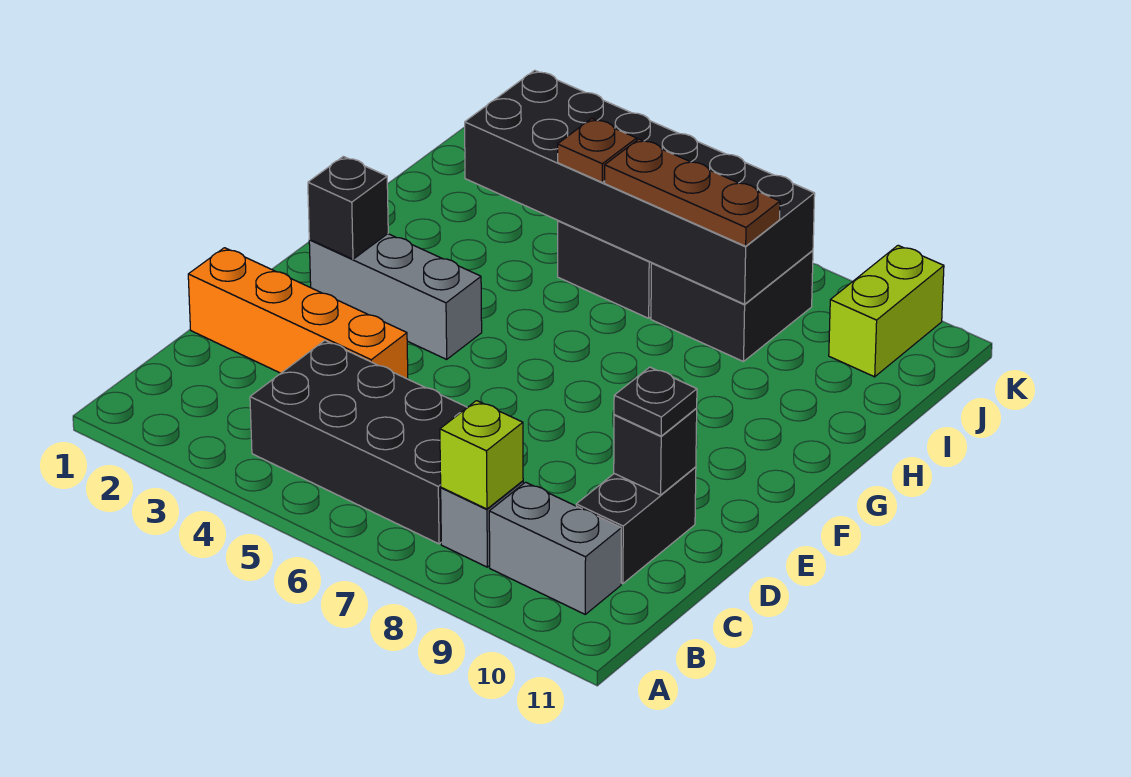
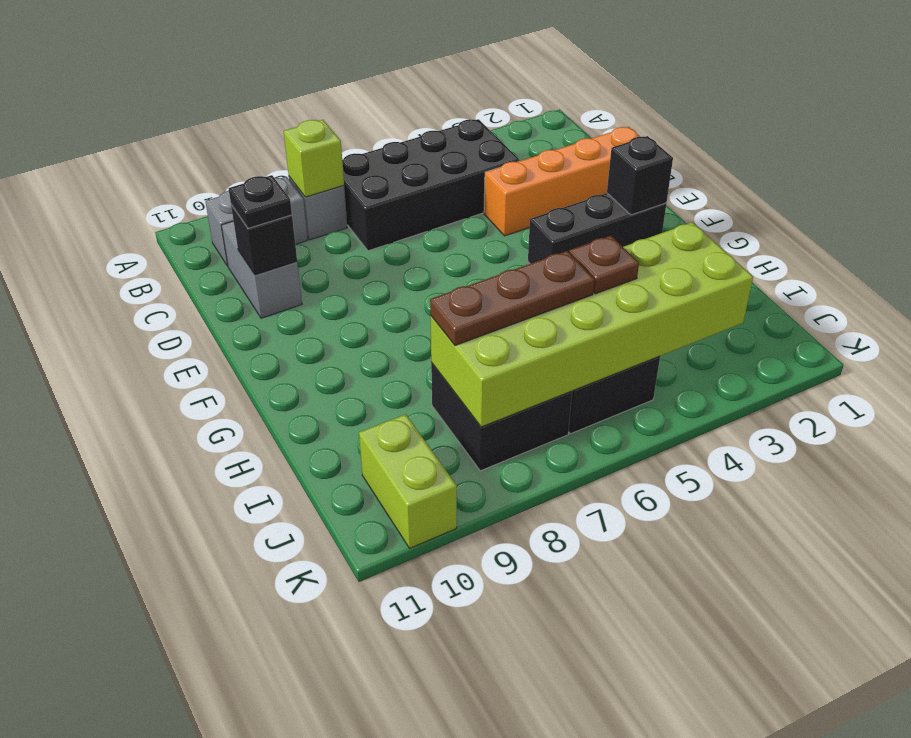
black 1x2 brick [576,467,696,584] -> grey 1x2 brick [221,221,302,318]
grey 1x3 brick [309,234,482,359] -> black 1x3 brick [528,193,666,264]
black 2x6 brick [465,70,815,304] -> lime 2x6 brick [430,222,753,427]

